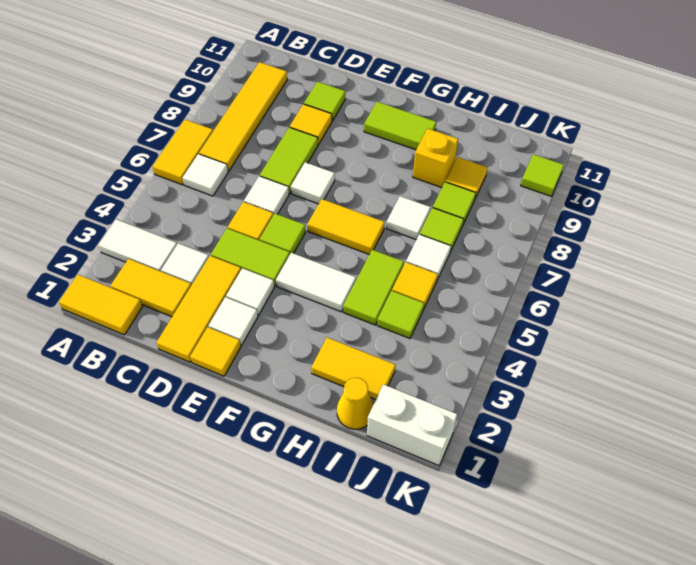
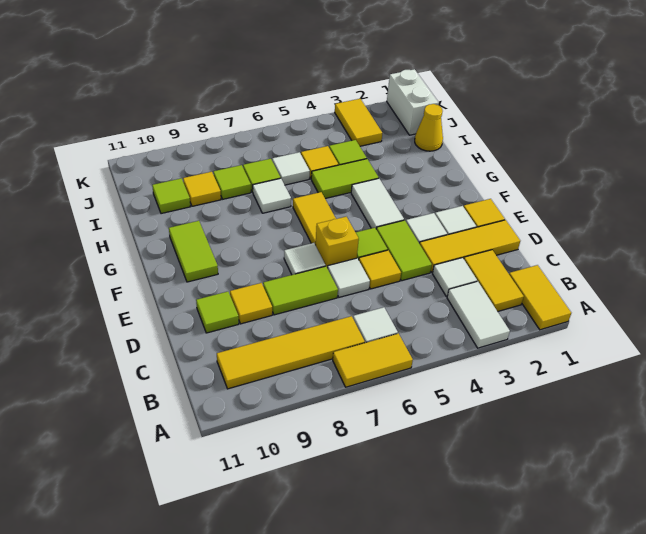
yellow 1x2 tile [311,338,395,400] -> yellow 1x2 tile moved to [335,99,382,146]
yellow 1x1 brick [413,128,458,188] -> yellow 1x1 brick moved to [316,217,359,268]
lime 1x1 tile [521,154,564,196] -> lime 1x1 tile moved to [152,178,190,214]

